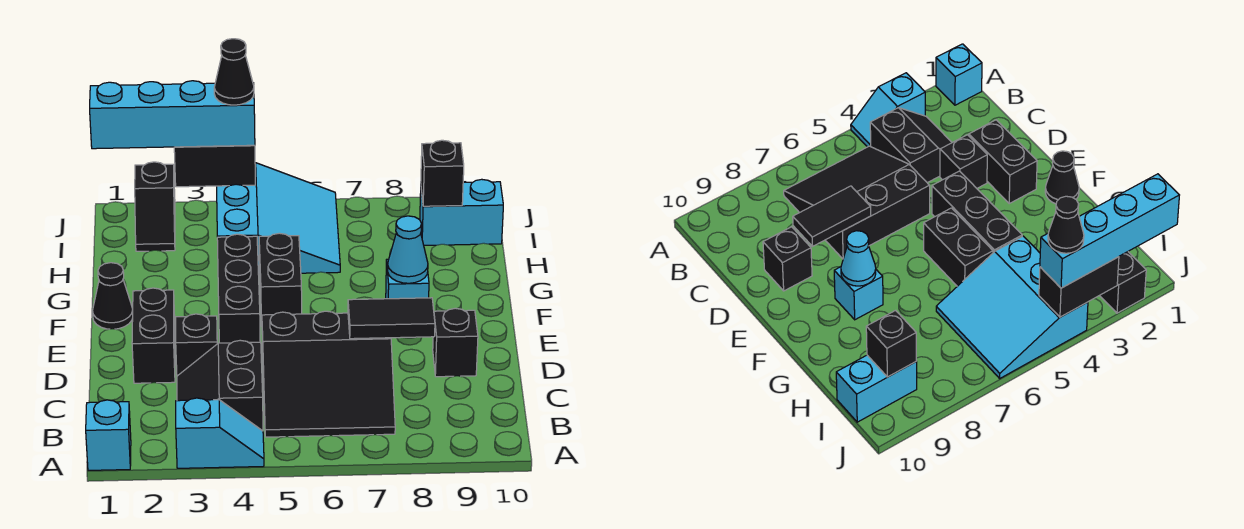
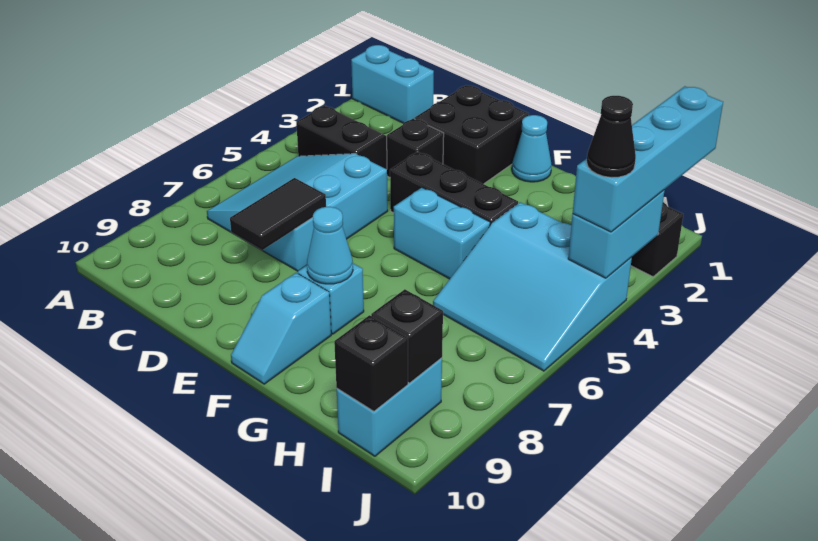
cyan 1x1 brick [86,400,131,470] -> cyan 1x2 brick [351,45,434,123]
cyan 1x2 slope [176,398,264,468] -> cyan 1x2 slope moved to [231,273,331,384]
black 3x3 slope [262,311,395,437] -> cyan 3x3 slope [207,154,388,271]
black 1x2 brick [132,288,175,383] -> black 2x2 brick [414,85,529,184]
black 1x1 brick [433,308,478,377] -> black 1x1 brick moved to [334,315,408,411]
black 1x1 cone [93,263,133,329] -> cyan 1x1 cone [512,115,552,182]
black 1x2 brick [259,233,302,326] -> cyan 1x2 brick [394,188,490,279]
black 1x2 brick [174,145,255,187] -> cyan 1x2 brick [568,190,665,278]

